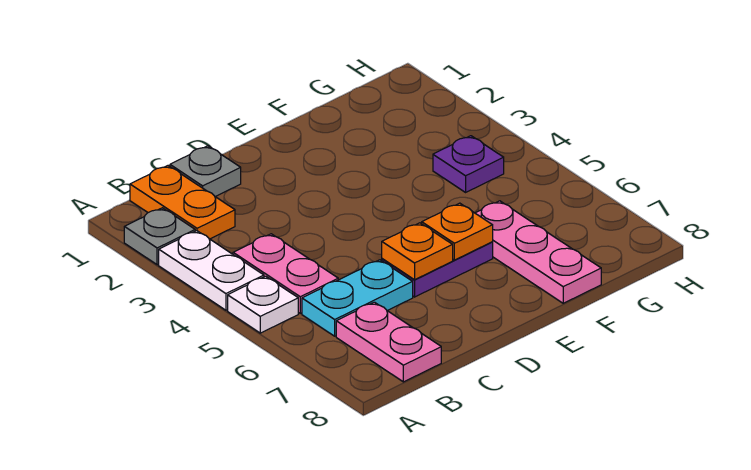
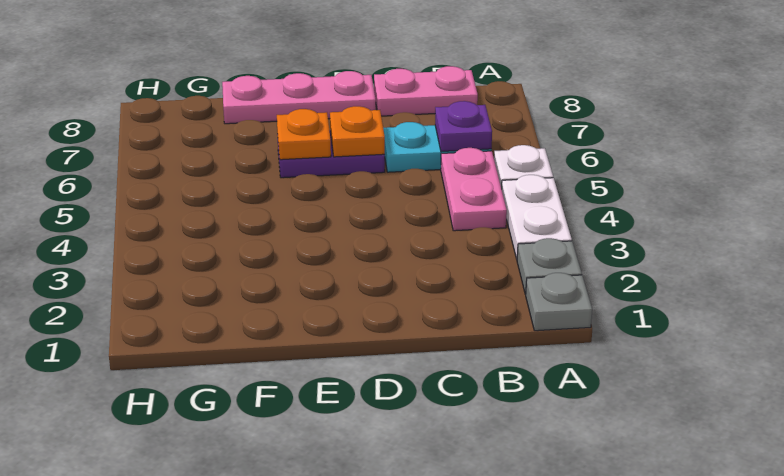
orange 1x2 plate [130,166,235,239] -> none
pink 1x2 plate [336,302,441,382] -> pink 1x2 plate turned to [374,66,478,116]
grey 1x1 plate [170,146,241,197] -> grey 1x1 plate moved to [525,273,592,331]
pink 1x3 plate [475,201,601,303] -> pink 1x3 plate turned to [222,71,376,124]
purple 1x1 plate [433,136,504,192] -> purple 1x1 plate moved to [435,101,492,152]

